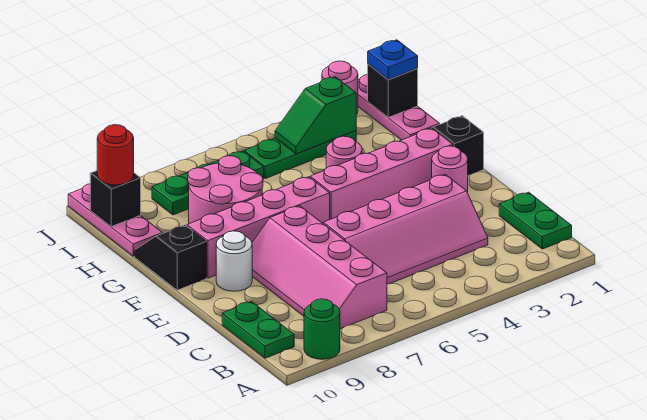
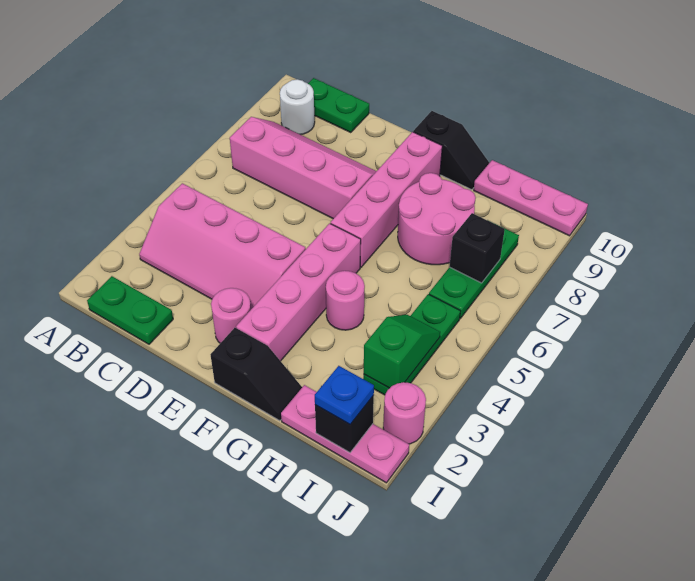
green 1x1 round brick [304,299,340,359] -> none
pink 2x4 slope [323,175,488,284] -> pink 2x4 slope turned to [139,183,306,309]
white 1x1 round brick [216,231,252,291] -> white 1x1 round brick moved to [280,79,315,135]
black 1x1 brick [90,171,141,227] -> black 1x1 brick moved to [450,213,505,283]
red 1x1 round brick [97,125,134,185] -> none

